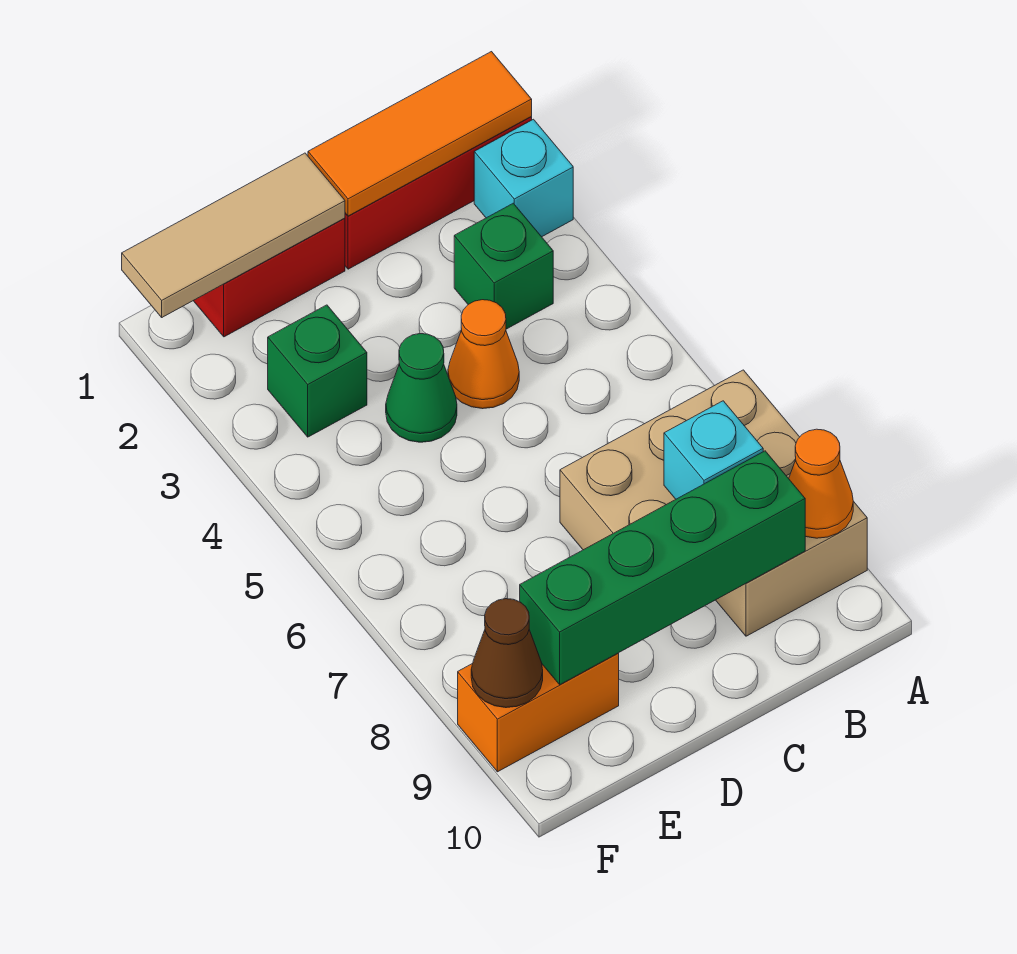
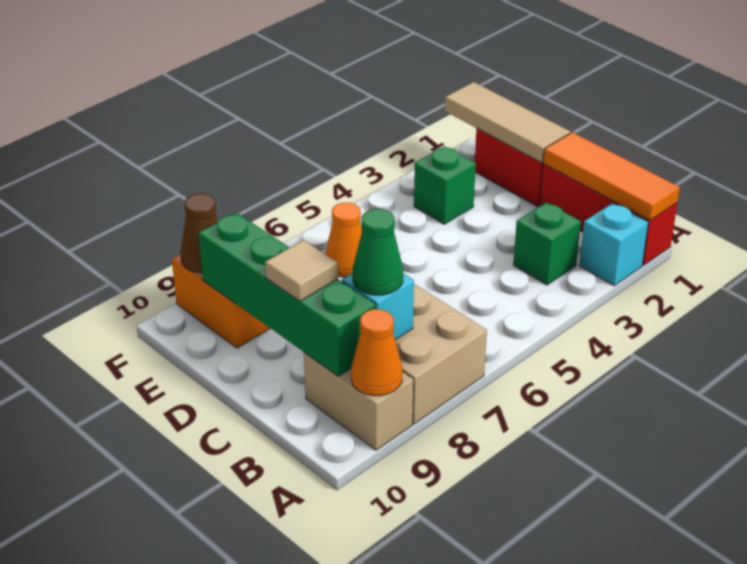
orange 1x1 cone [448,300,519,409] -> orange 1x1 cone moved to [325,203,362,277]
none -> tan 1x1 tile [265,240,338,301]
green 1x1 cone [386,334,457,442] -> green 1x1 cone moved to [352,209,403,295]

